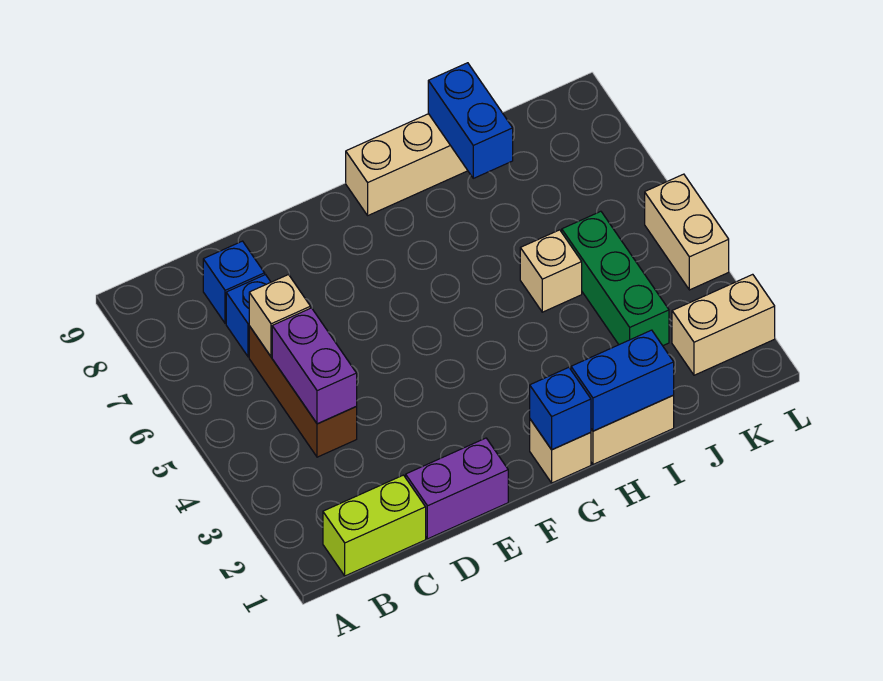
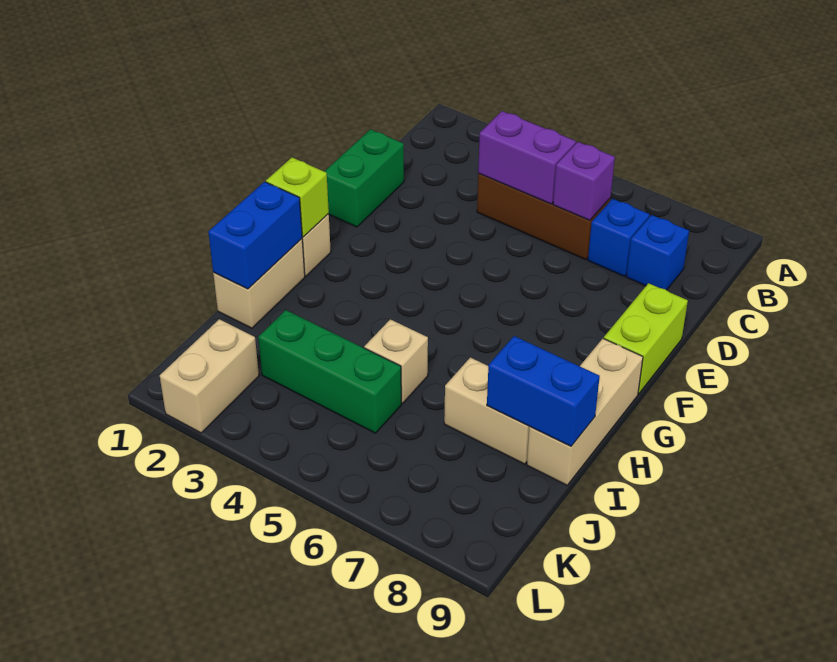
lime 1x2 brick [323,475,426,576] -> lime 1x2 brick moved to [604,283,688,394]
tan 1x1 brick [249,275,311,357] -> purple 1x1 brick [553,142,615,220]
purple 1x2 brick [406,438,508,539] -> green 1x2 brick [324,129,404,227]
blue 1x1 brick [530,367,591,450] -> lime 1x1 brick [266,157,329,237]
tan 1x2 brick [645,174,729,290] -> tan 1x2 brick moved to [444,357,530,464]

